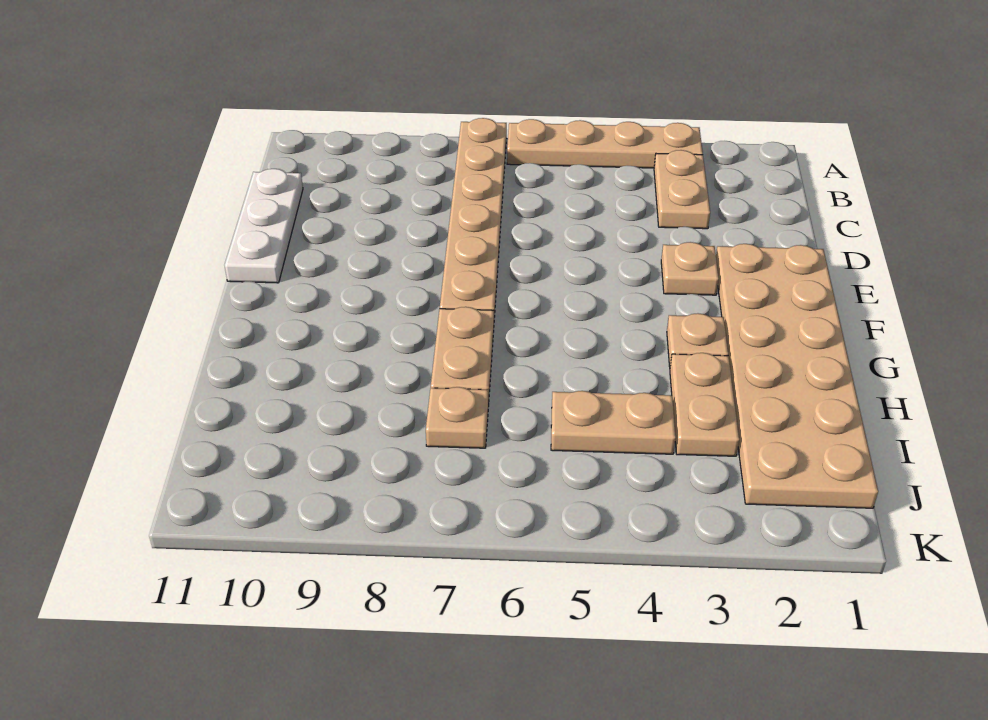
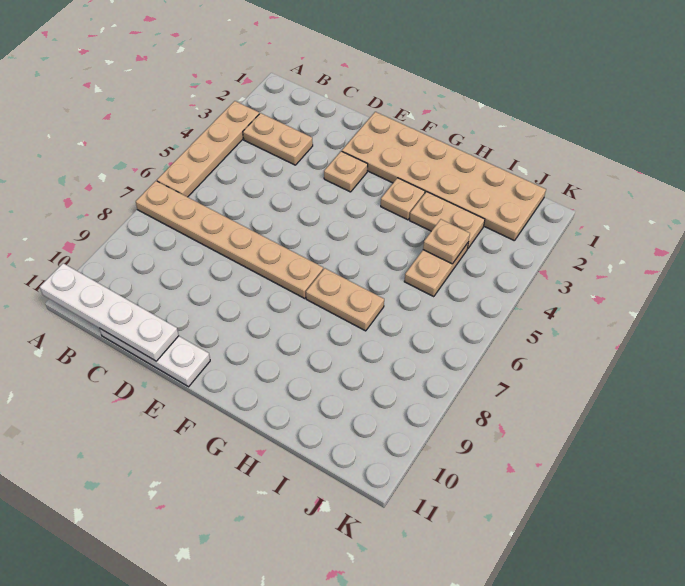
none -> white 1x4 plate [40,263,179,361]
tan 1x1 plate [426,387,489,448] -> tan 1x1 plate moved to [423,219,470,264]

